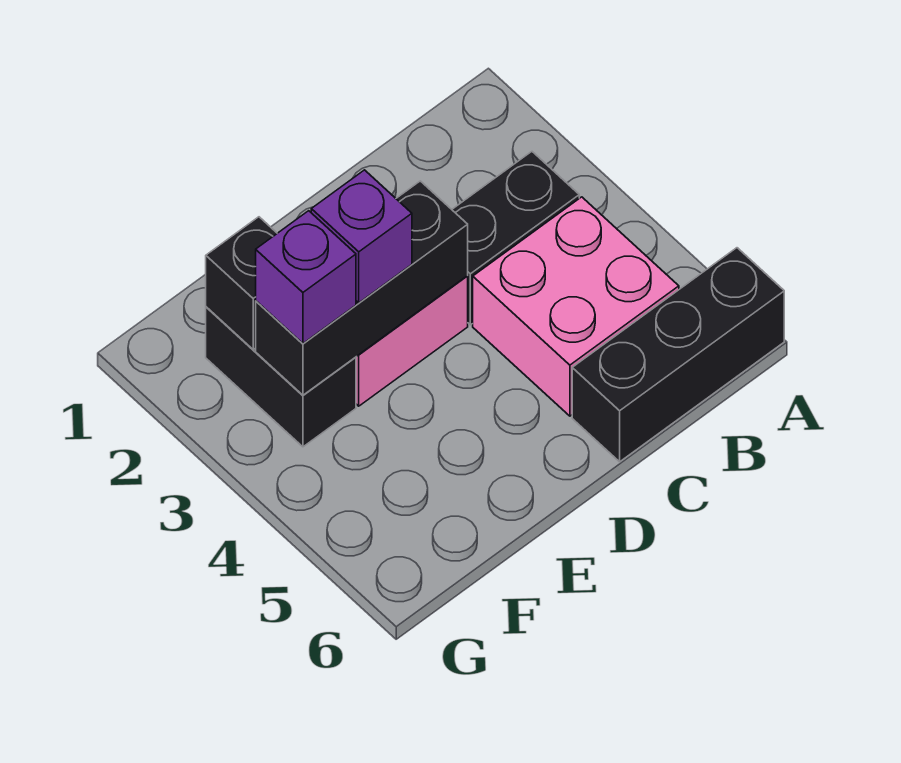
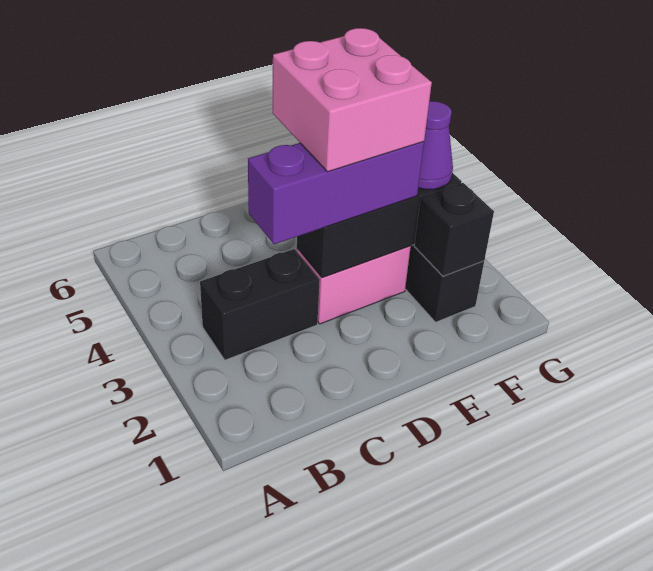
black 1x3 brick [572,248,784,462] -> none
pink 2x2 brick [473,197,679,416] -> pink 2x2 brick moved to [273,28,432,172]
purple 1x1 brick [311,170,412,303] -> purple 1x3 brick [248,142,424,244]
purple 1x1 brick [256,211,356,343] -> purple 1x1 cone [418,101,453,189]

